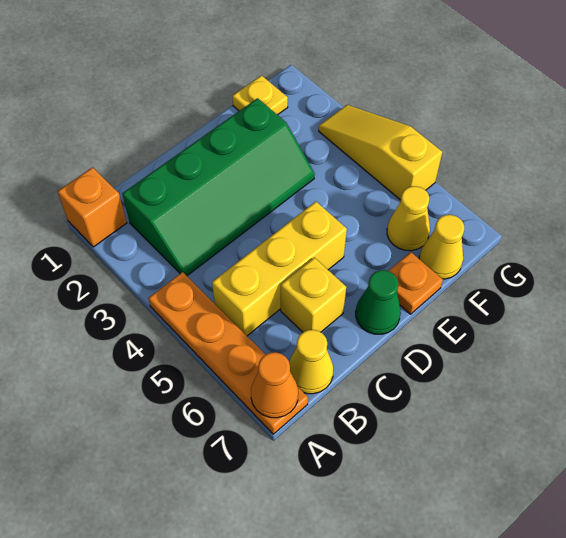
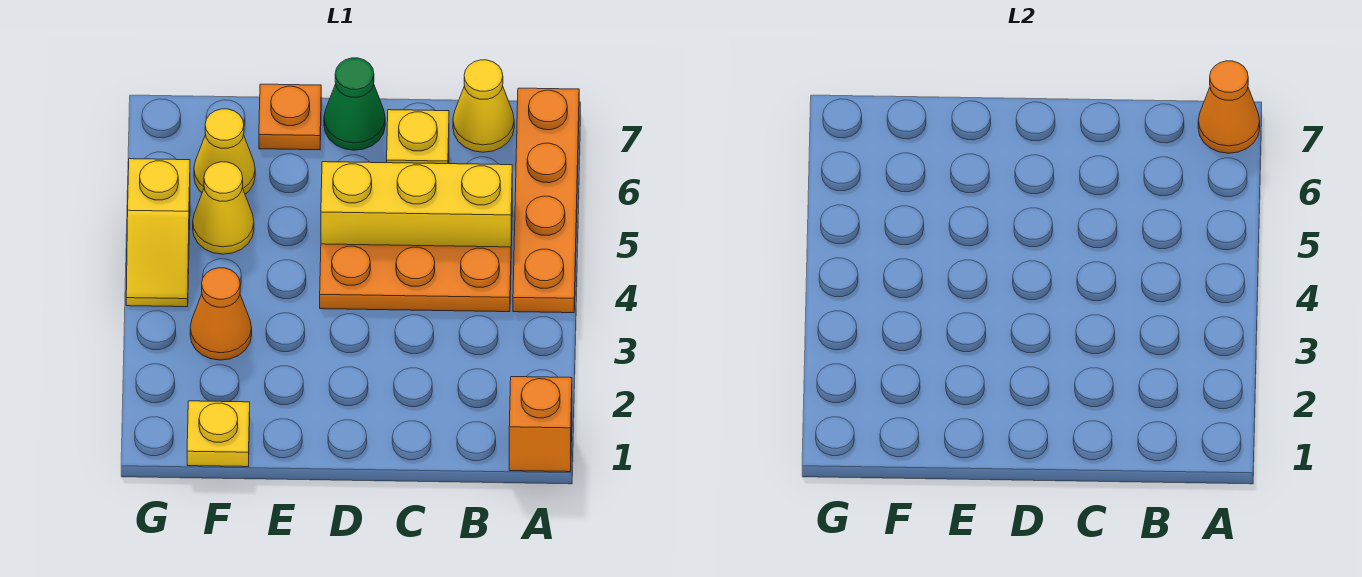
green 2x4 slope [122,98,315,276] -> none
none -> orange 1x3 plate [320,244,511,312]
none -> orange 1x1 cone [190,268,252,360]
yellow 1x1 cone [419,215,464,279] -> yellow 1x1 cone moved to [193,162,254,254]
yellow 1x3 slope [319,105,442,200] -> yellow 1x2 slope [126,159,190,307]

